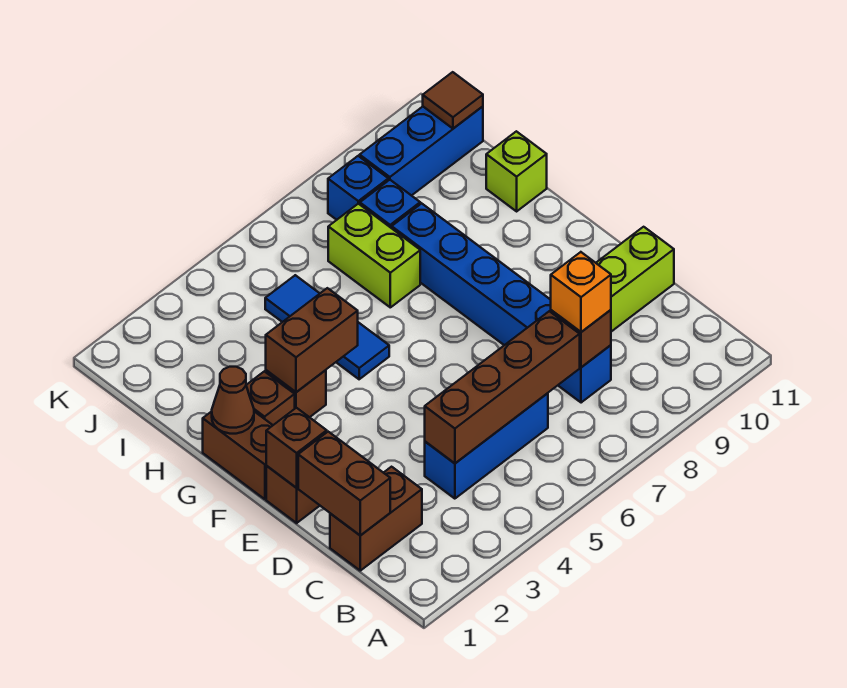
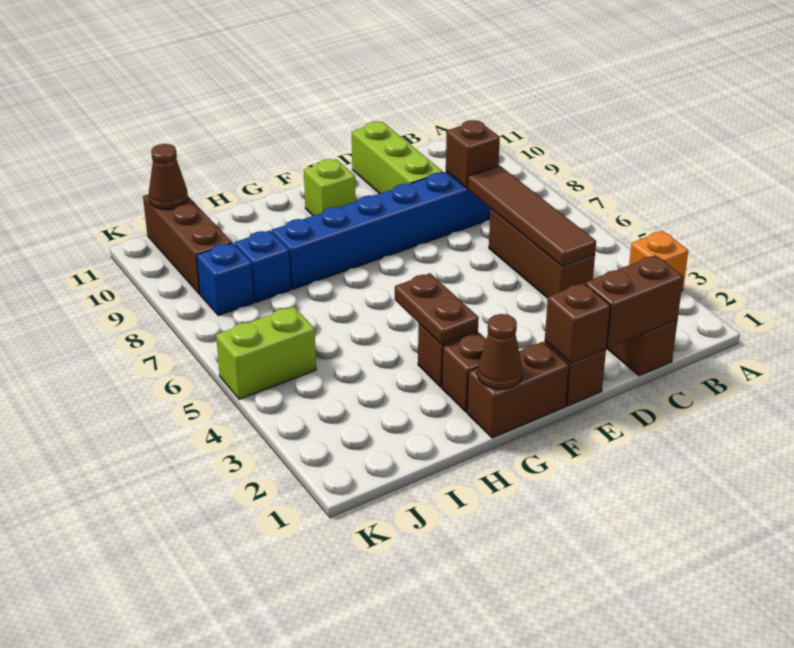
blue 1x3 brick [425,393,548,499] -> brown 1x3 brick [489,209,595,298]
brown 1x4 brick [425,311,580,463] -> brown 1x4 tile [468,166,596,267]
orange 1x1 brick [551,252,611,332] -> orange 1x1 brick moved to [629,231,688,291]
brown 1x2 brick [266,288,358,392] -> brown 1x2 plate [395,273,479,345]
blue 1x3 tile [265,275,389,379] -> none
lime 1x2 brick [328,204,420,307] -> lime 1x2 brick moved to [216,307,316,399]
lime 1x1 brick [486,131,547,211] -> lime 1x1 brick moved to [304,159,356,216]
blue 1x3 brick [360,106,483,196] -> brown 1x3 brick [143,194,232,294]
brown 1x1 tile [423,72,483,128] -> brown 1x1 cone [149,144,188,210]

